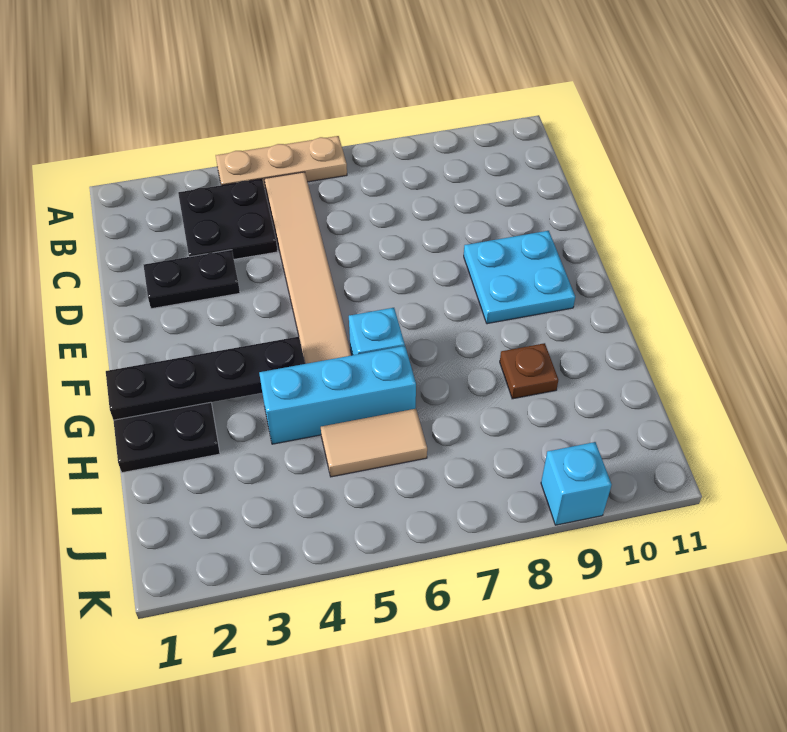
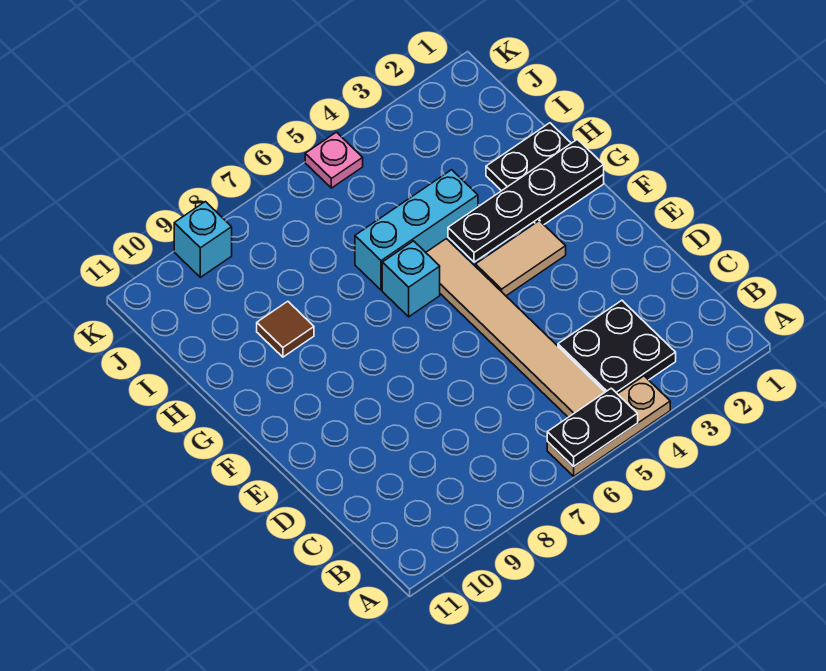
black 1x2 plate [144,250,240,309] -> black 1x2 plate moved to [547,388,638,467]
cyan 2x2 plate [464,231,575,324] -> none
brown 1x1 plate [500,343,558,399] -> brown 1x1 tile [257,301,314,357]
tan 1x2 tile [321,409,427,477] -> tan 1x2 tile moved to [475,221,566,296]
none -> pink 1x1 plate [305,132,363,188]

